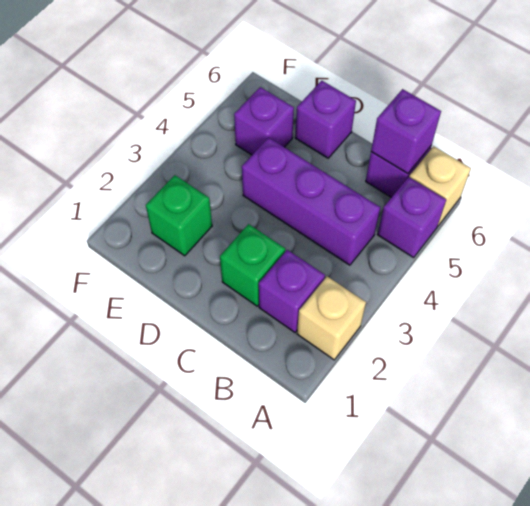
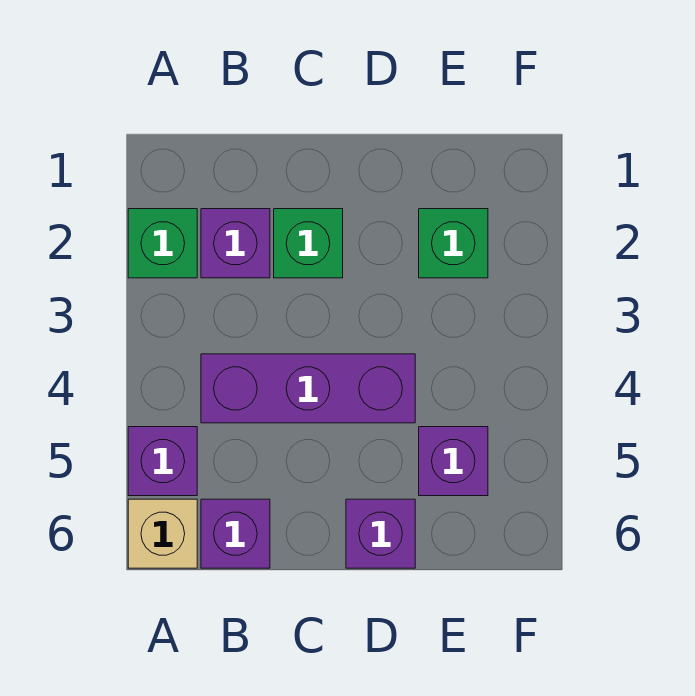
tan 1x1 brick [297,276,366,360] -> green 1x1 brick [128,209,197,278]
purple 1x1 brick [371,89,441,173] -> none

